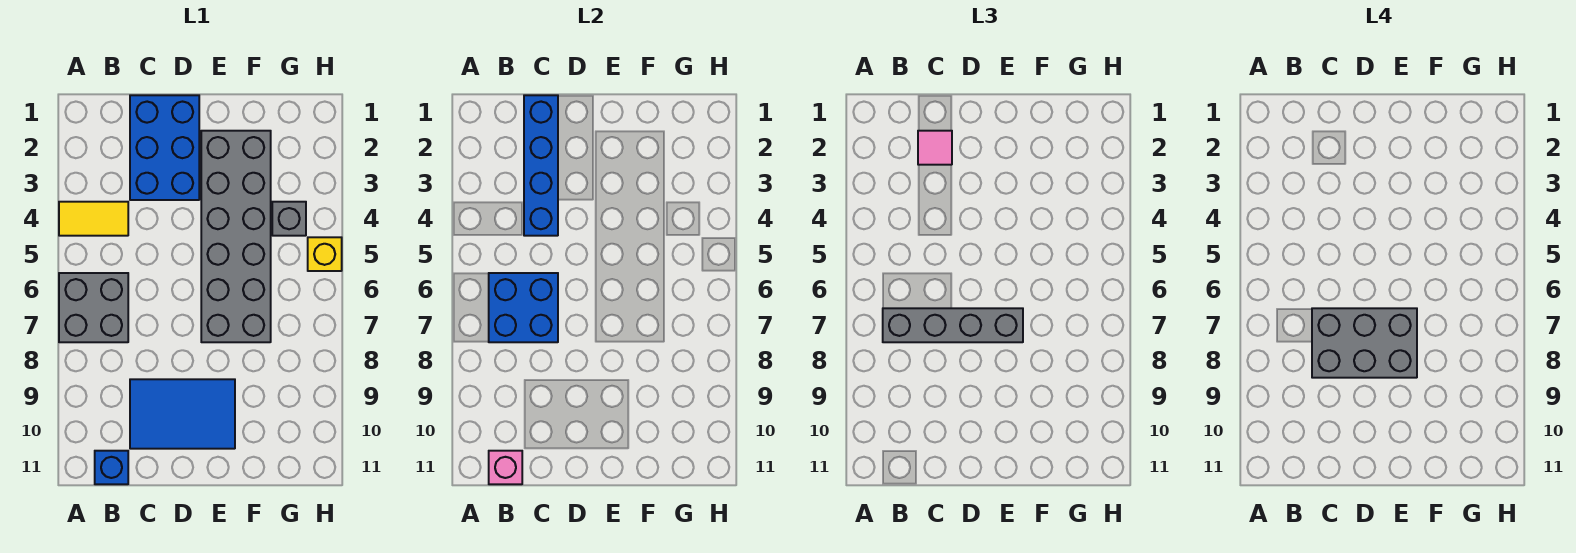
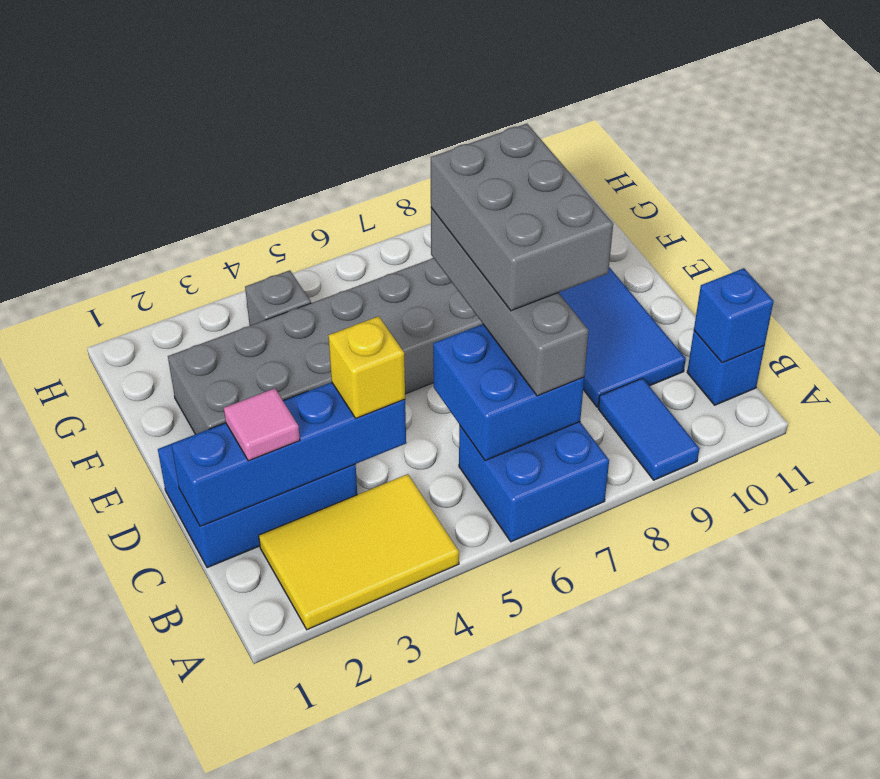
yellow 1x2 tile [59,202,128,236] -> yellow 2x3 tile [259,474,459,630]
grey 2x2 brick [59,273,128,342] -> blue 2x2 brick [459,422,609,542]
none -> blue 1x2 tile [598,378,699,480]
pink 1x1 brick [489,451,522,484] -> blue 1x1 brick [694,268,774,363]
yellow 1x1 brick [308,237,342,271] -> yellow 1x1 brick moved to [328,316,405,418]

